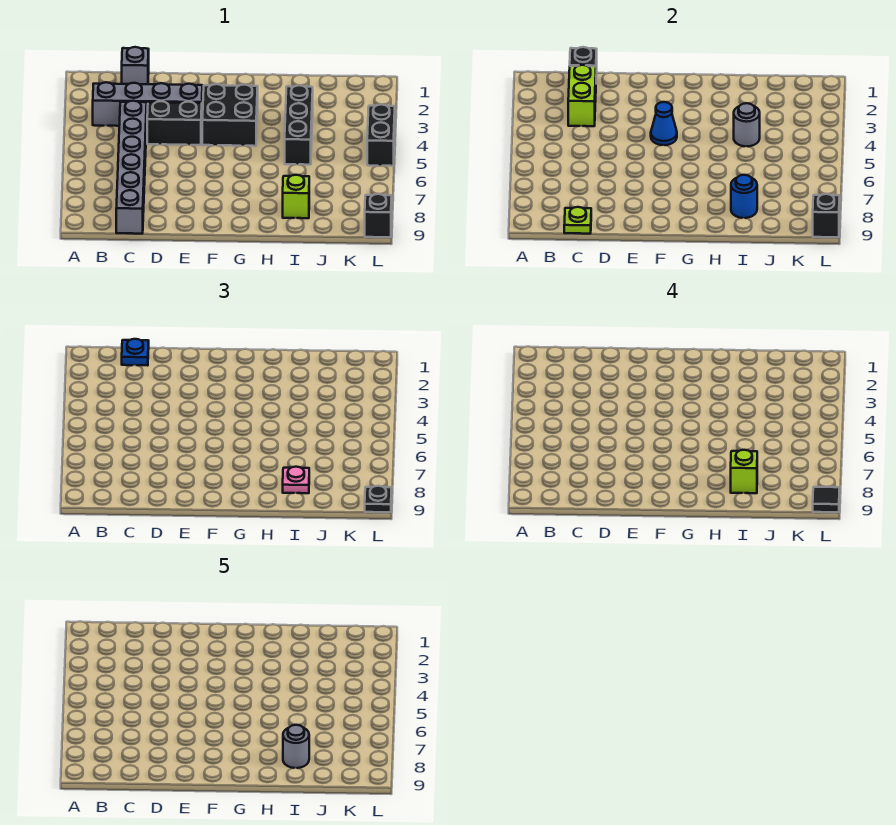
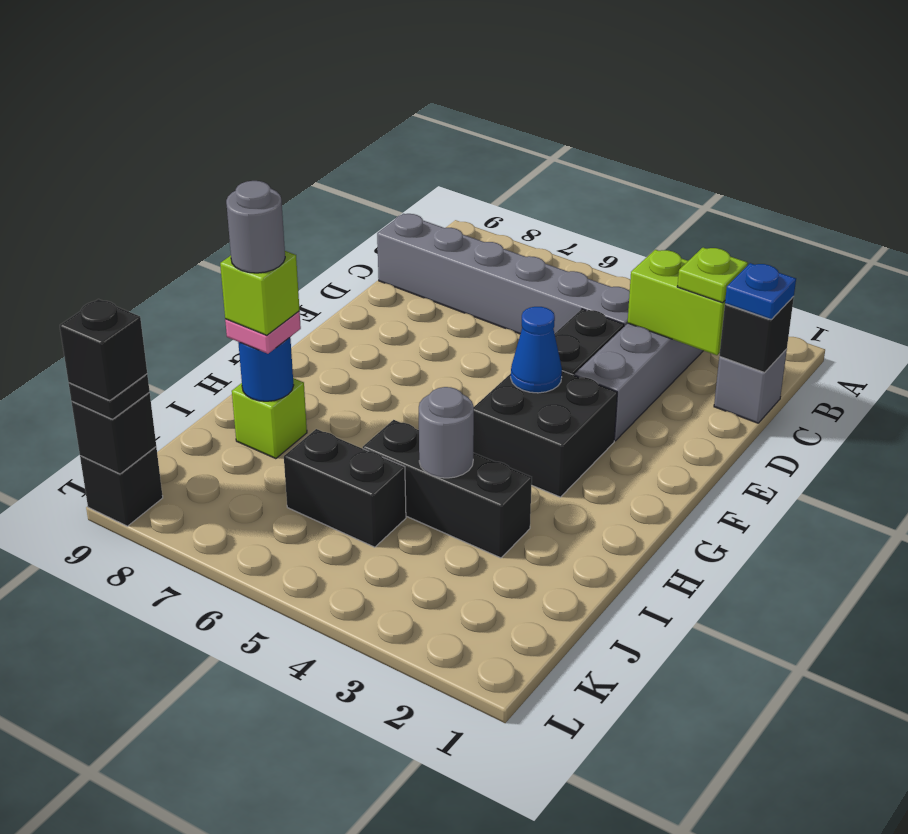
lime 1x1 plate [564,207,591,234] -> lime 1x1 plate moved to [677,248,748,303]
black 1x2 brick [367,105,395,166] -> black 1x2 brick moved to [284,429,406,547]
black 1x1 tile [813,487,840,512] -> black 1x1 brick [60,299,147,401]

